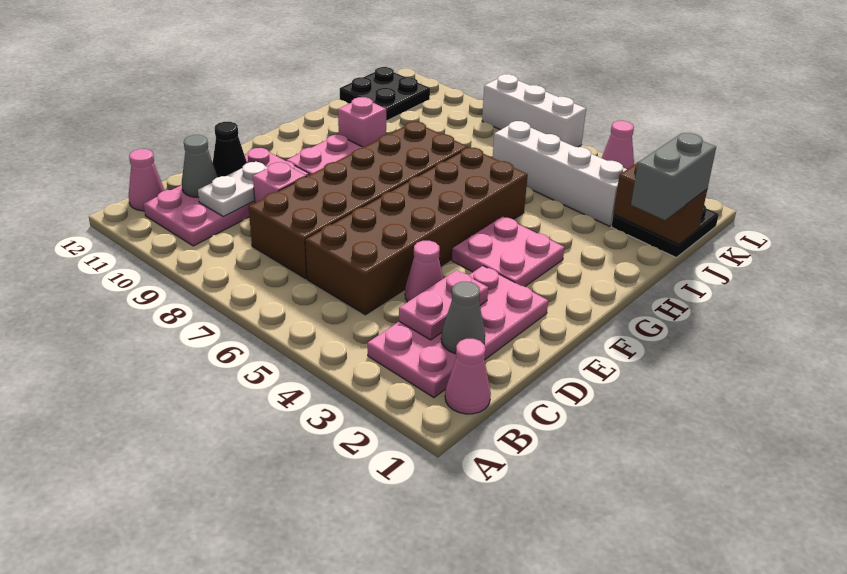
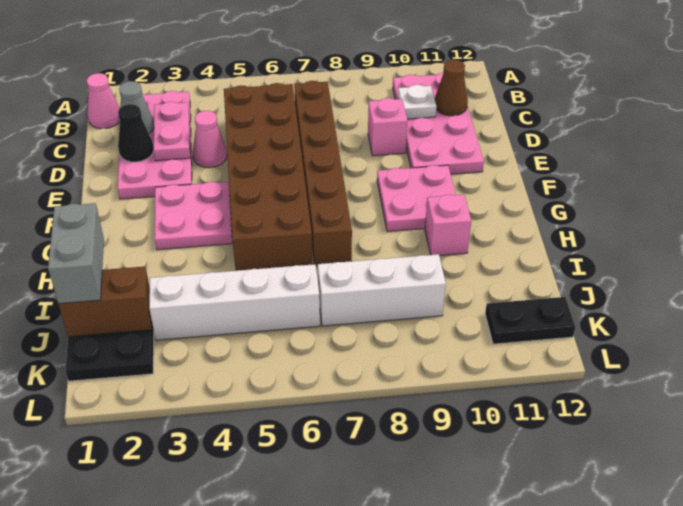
pink 1x1 cone [128,149,165,211] -> none
brown 2x6 brick [249,121,468,279] -> brown 1x6 brick [294,81,352,265]
white 1x2 plate [198,162,267,216] -> white 1x1 plate [398,85,436,119]
grey 1x1 cone [182,135,218,197] -> brown 1x1 cone [435,60,468,116]
black 1x1 cone [213,122,247,177] -> black 1x1 cone moved to [118,104,154,162]
black 2x2 plate [340,67,430,121] -> black 1x2 plate [485,297,575,344]
pink 1x1 cone [602,121,634,169] -> none
white 1x3 brick [482,74,586,147] -> white 1x3 brick moved to [318,254,446,326]

